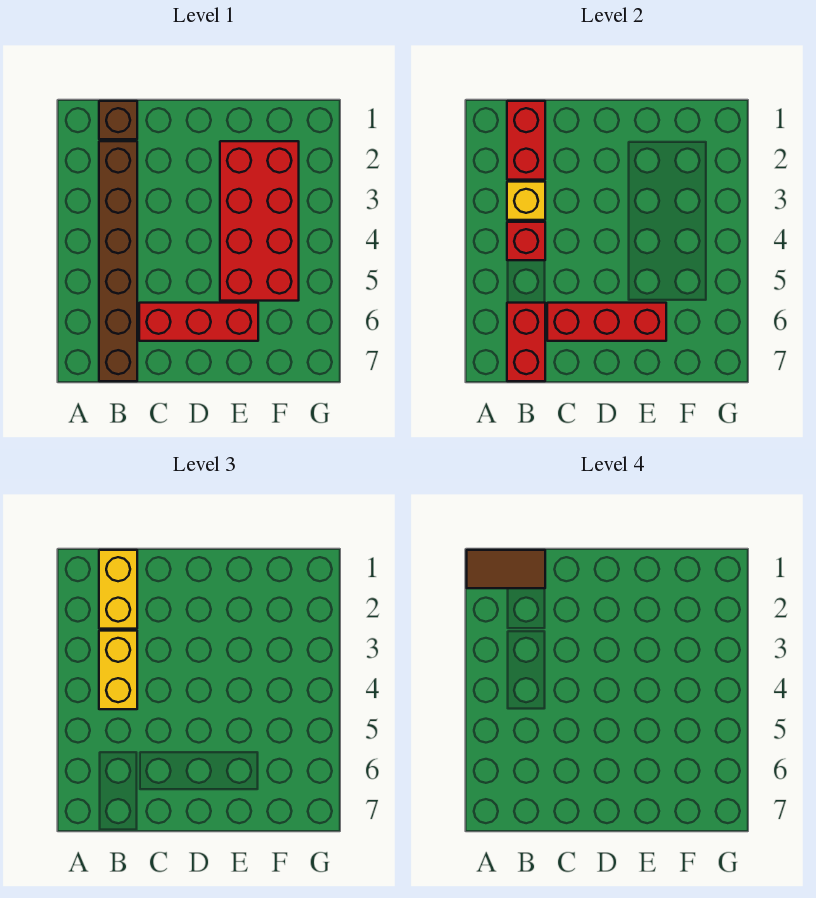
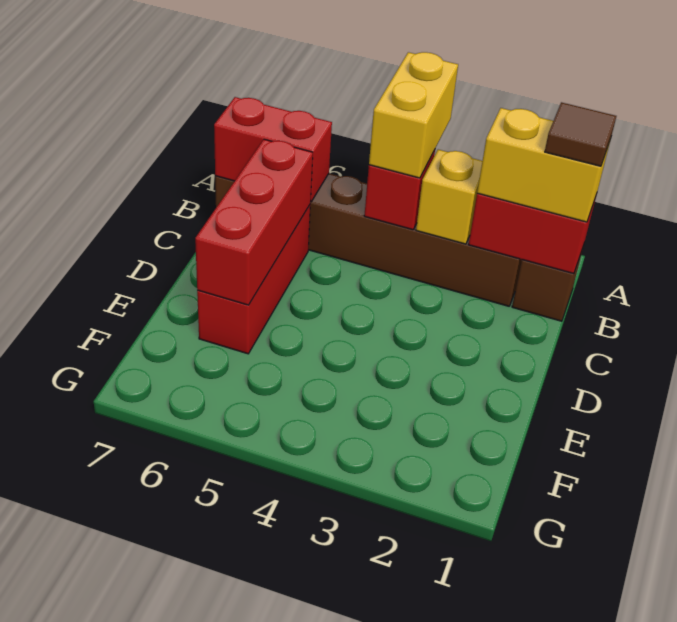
brown 1x2 tile [467,550,545,588] -> brown 1x1 tile [545,102,616,166]
yellow 1x2 brick [99,631,137,709] -> yellow 1x2 brick turned to [369,52,458,178]
red 2x4 brick [220,141,299,301] -> none

